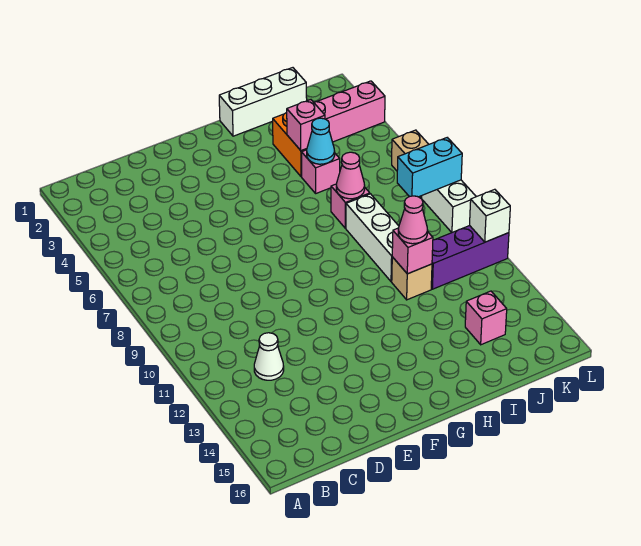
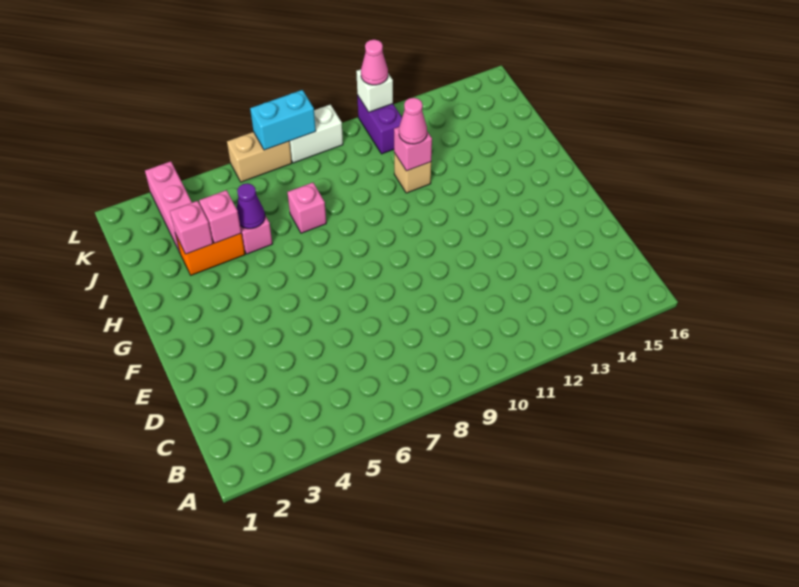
white 1x1 cone [254,333,284,380] -> none
white 1x3 brick [219,68,307,136] -> none
cyan 1x1 cone [307,118,335,164] -> purple 1x1 cone [237,183,265,229]
pink 1x1 cone [336,152,365,199] -> pink 1x1 cone moved to [361,40,388,85]
white 1x3 brick [346,194,399,282] -> none
purple 1x3 brick [431,226,509,289] -> purple 1x2 brick [357,95,402,154]
pink 1x1 brick [465,291,507,345] -> pink 1x1 brick moved to [170,201,213,254]
cyan 1x2 brick [397,138,462,197] -> cyan 1x2 brick turned to [250,90,316,150]

